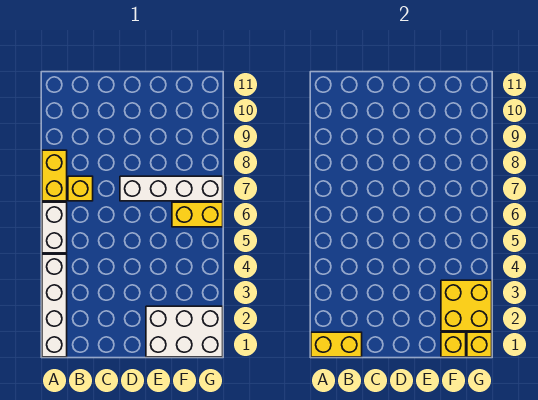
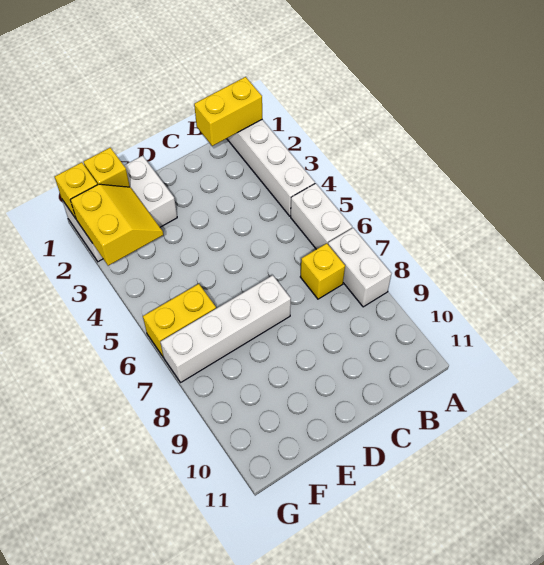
yellow 1x2 brick [42,150,67,201] -> white 1x2 brick [328,228,391,307]
yellow 2x2 brick [441,280,492,331] -> yellow 2x2 slope [70,184,163,266]

